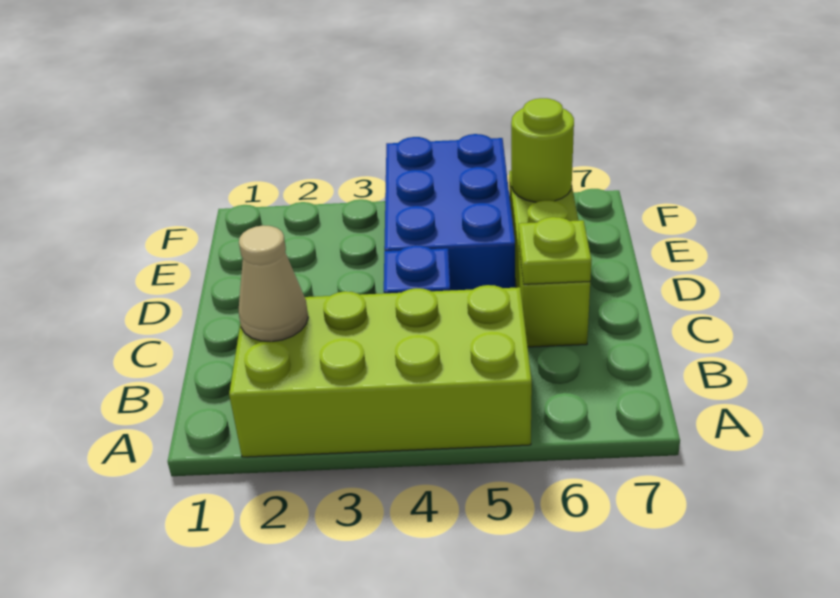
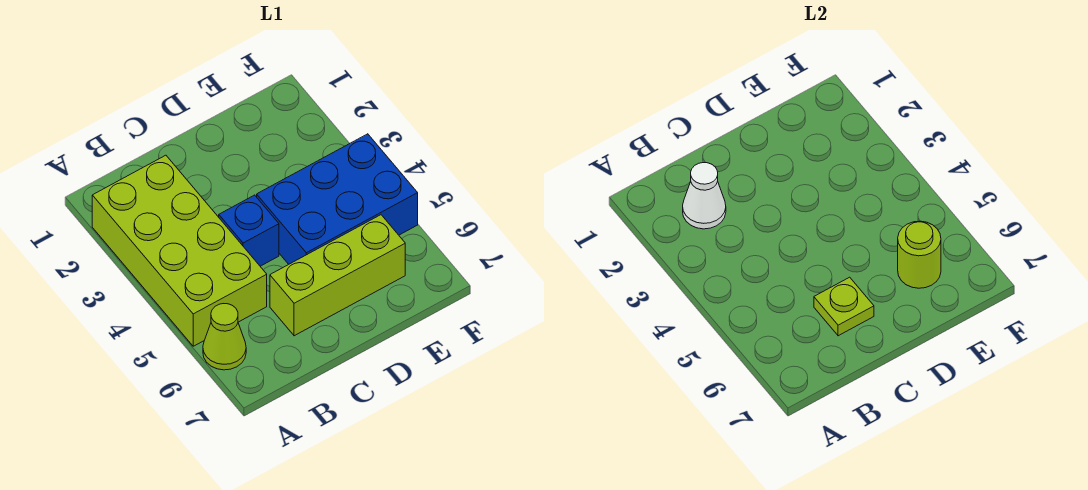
none -> lime 1x1 cone [203,304,246,370]
tan 1x1 cone [239,225,308,342] -> white 1x1 cone [683,163,726,229]

